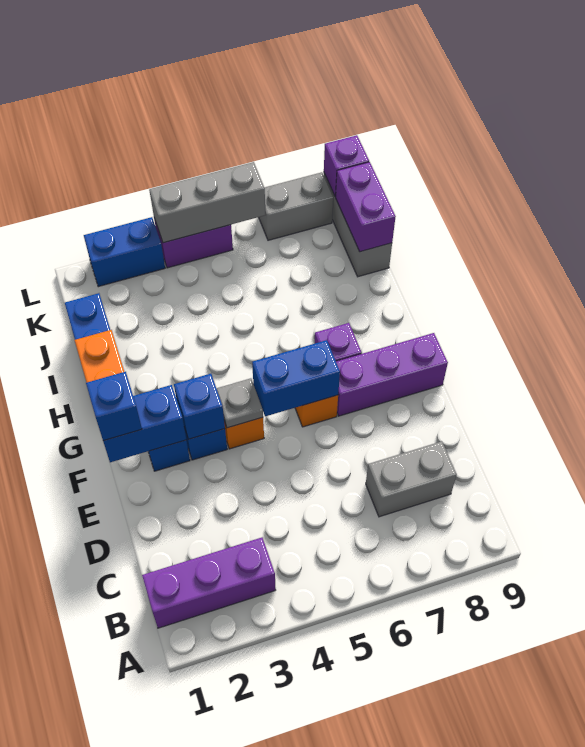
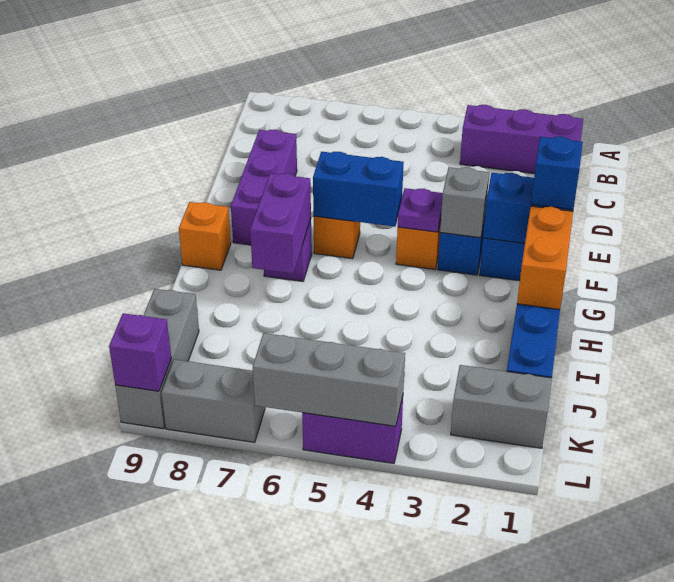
grey 1x2 brick [366,441,457,517] -> grey 1x2 brick moved to [451,365,552,448]
blue 1x1 brick [174,374,225,439] -> grey 1x1 brick [440,167,489,238]
grey 1x1 plate [217,378,263,428] -> purple 1x1 plate [398,188,443,232]
purple 1x3 brick [336,333,448,416] -> purple 1x3 brick turned to [231,129,297,245]
none -> orange 1x1 brick [179,202,231,270]
purple 1x2 brick [336,162,396,252] -> purple 1x2 brick moved to [250,173,311,274]
blue 1x2 brick [84,217,165,287] -> none

